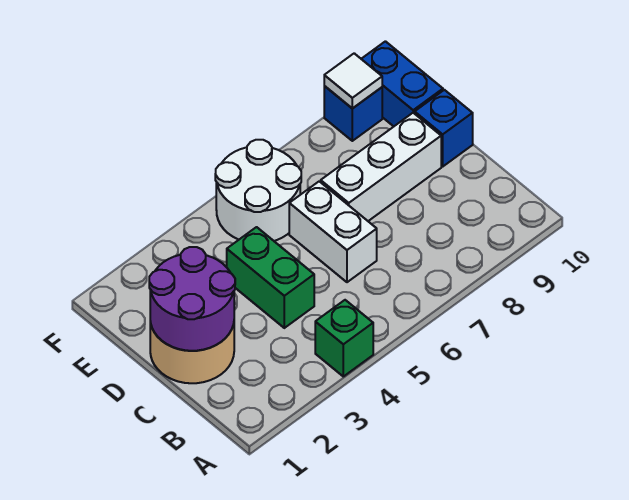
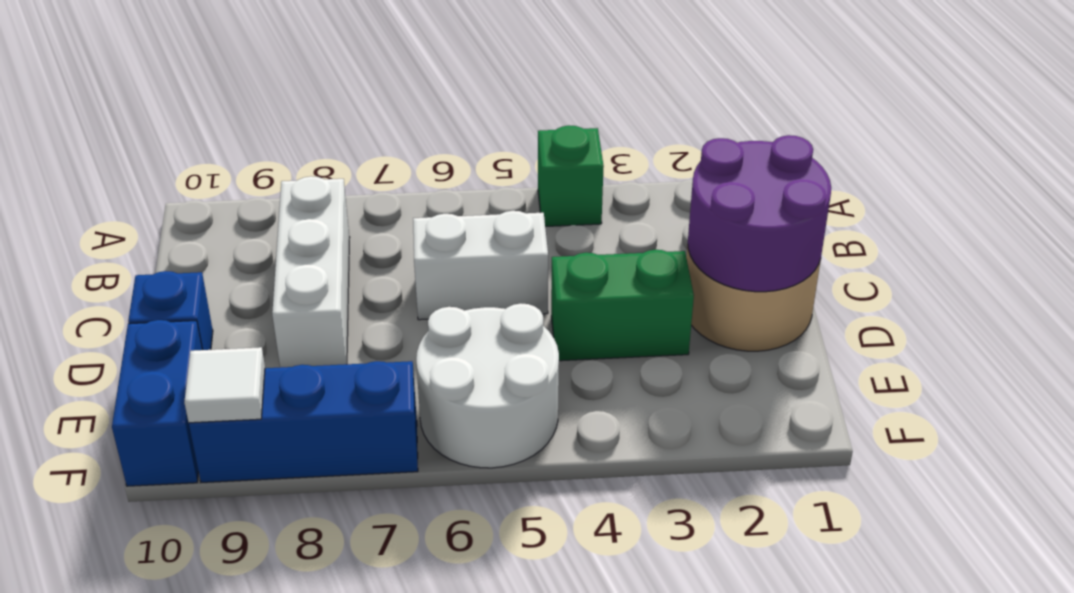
green 1x2 brick [227,227,314,328] -> green 1x2 brick turned to [551,250,694,361]
white 1x2 brick [289,181,377,282] -> white 1x2 brick turned to [413,211,548,320]
white 1x3 brick [321,113,441,221] -> white 1x3 brick turned to [272,176,350,368]
blue 1x1 brick [324,86,382,141] -> blue 1x3 brick [189,361,418,482]

